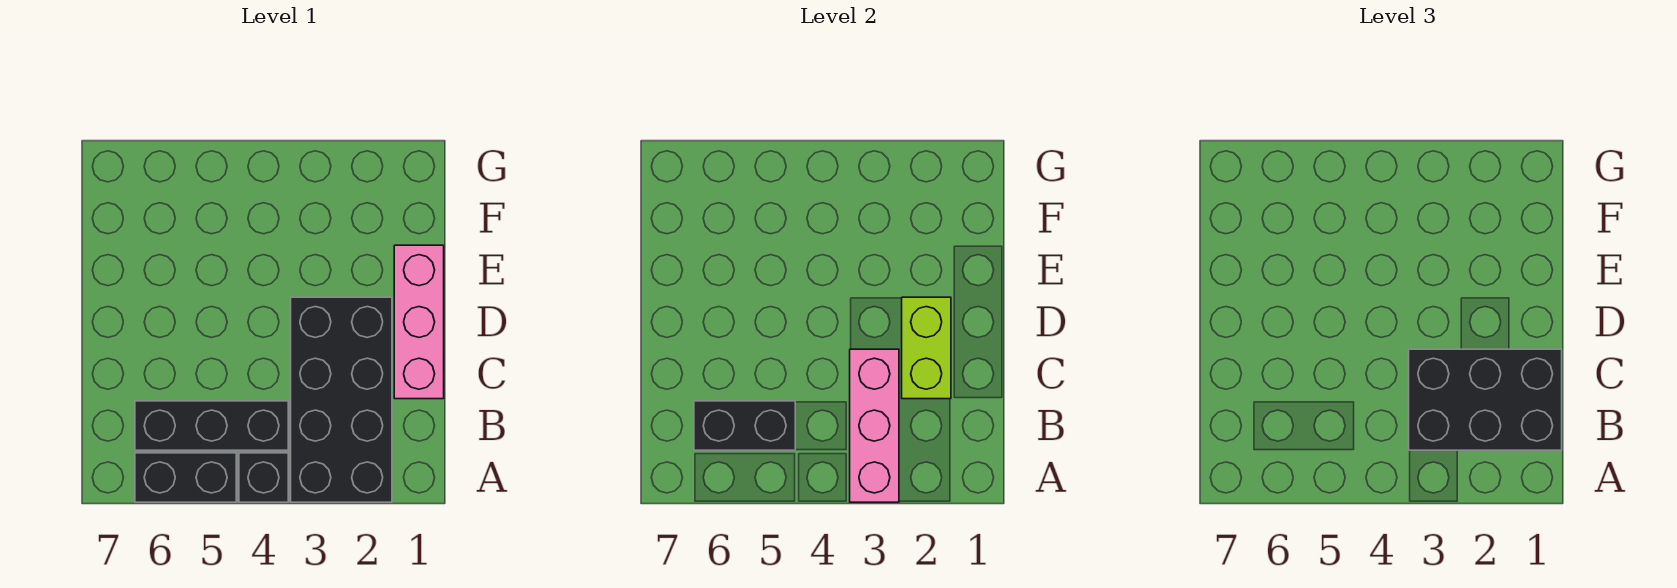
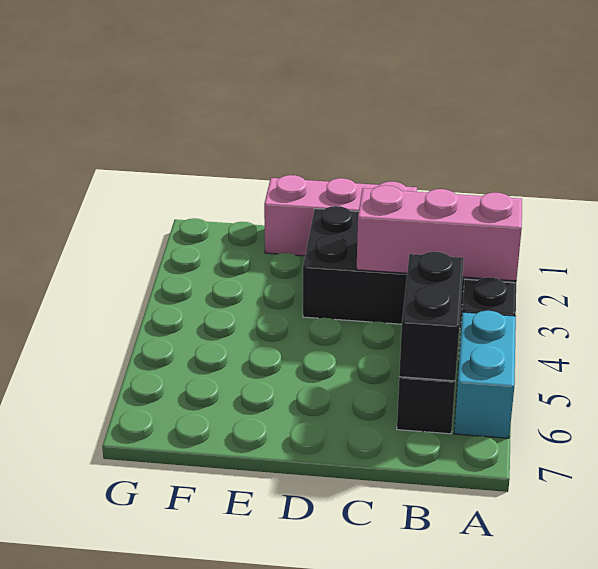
black 1x2 brick [135,453,236,502] -> cyan 1x2 brick [454,311,516,438]
black 2x3 brick [1409,349,1562,450] -> none
lime 1x2 brick [902,297,951,399] -> none

